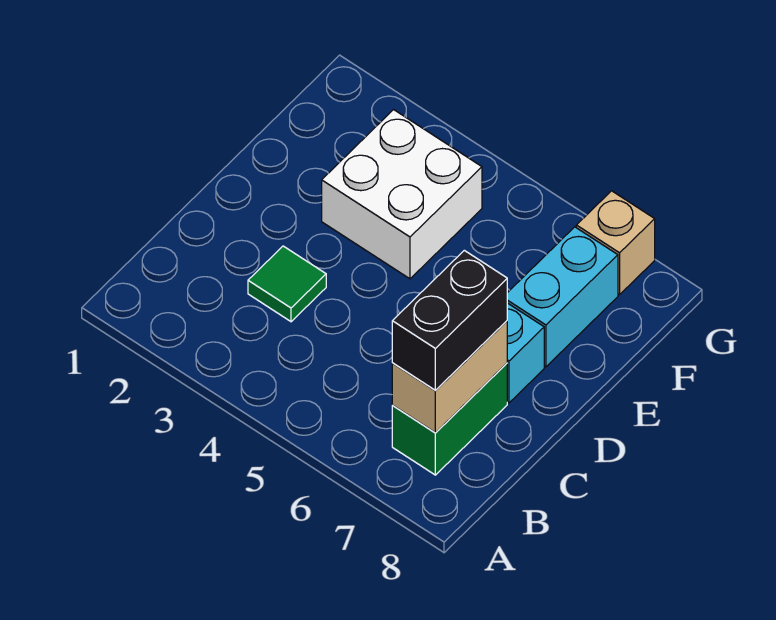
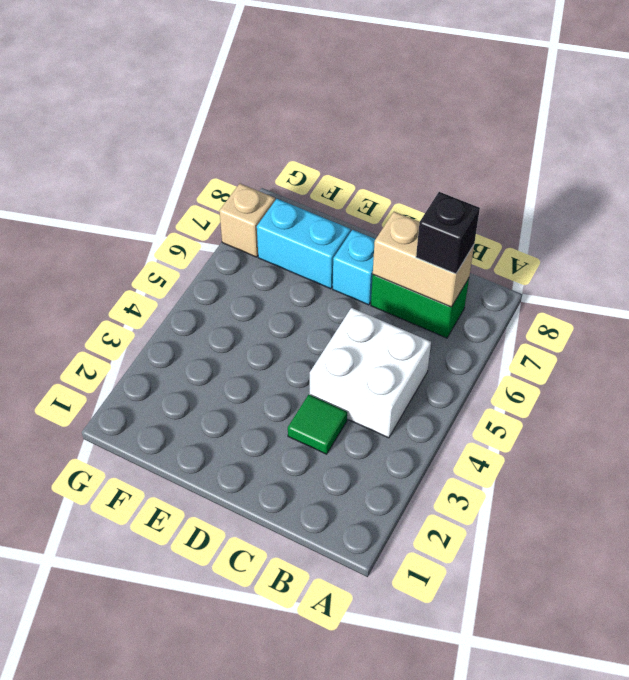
black 1x2 brick [392,250,507,391] -> black 1x1 brick [416,192,480,274]
white 2x2 brick [322,110,482,279] -> white 2x2 brick moved to [310,308,431,438]

